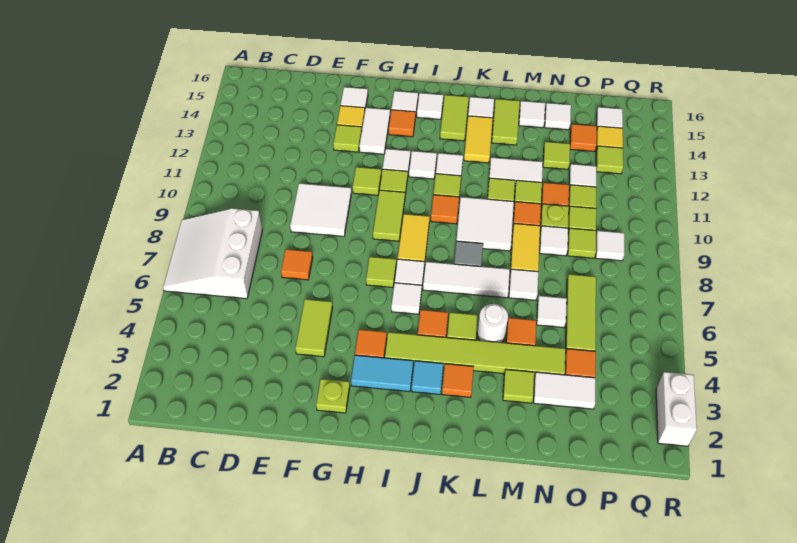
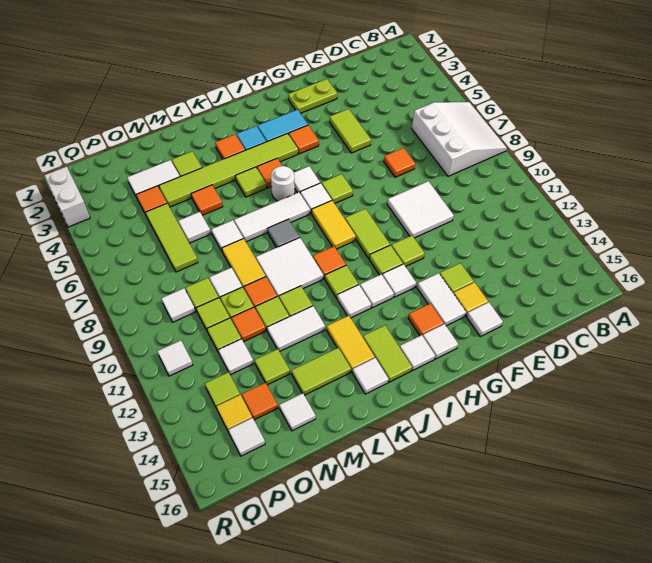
lime 1x1 plate [316,379,350,413] -> lime 1x2 plate [288,79,337,113]
white 1x1 round brick [477,304,508,343] -> white 1x1 round brick moved to [271,166,295,201]
lime 1x2 tile [492,99,520,145] -> lime 1x2 tile turned to [292,348,351,395]
white 1x1 tile [519,101,545,128] -> white 1x1 tile moved to [157,340,193,376]

